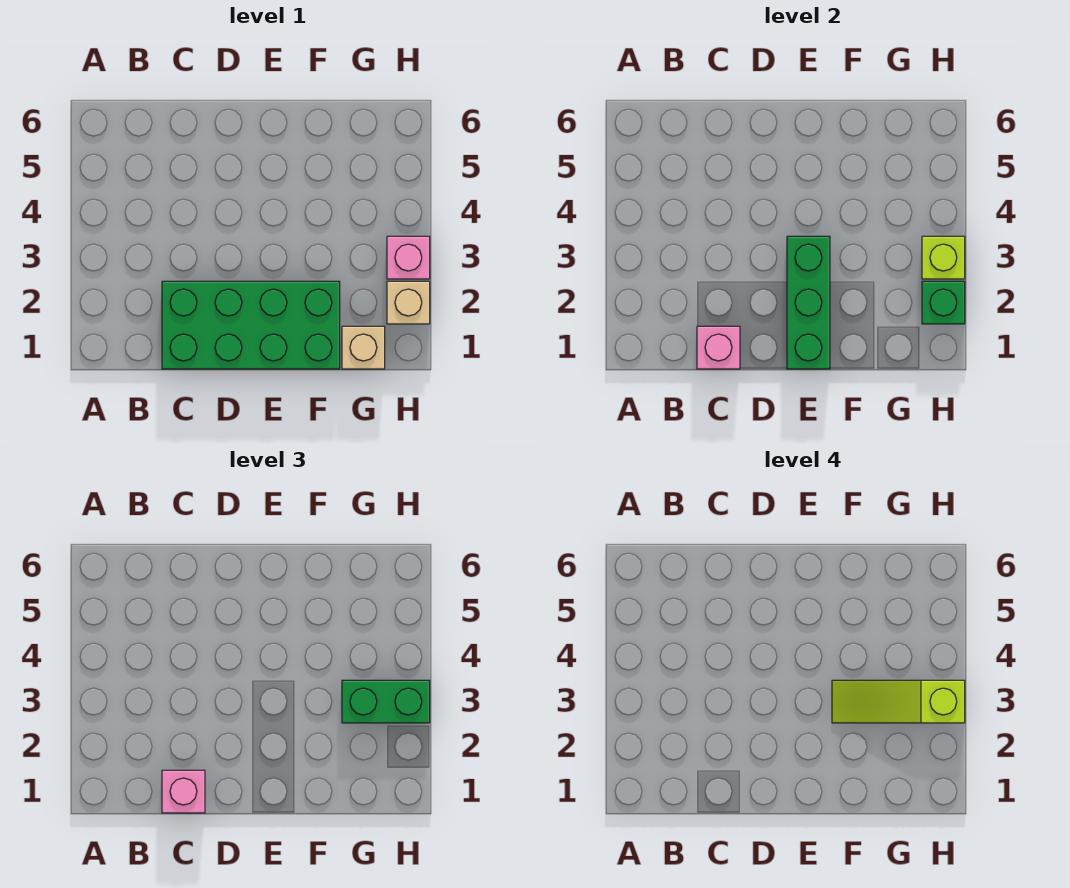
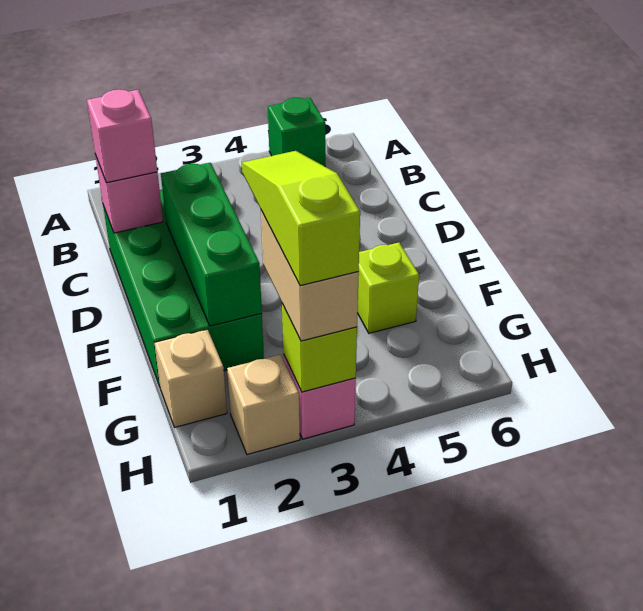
green 1x3 brick [787,236,830,369] -> green 1x3 brick turned to [161,163,262,326]
none -> lime 1x1 brick [357,243,419,333]
green 1x2 brick [342,680,430,723] -> tan 1x2 brick [261,210,359,341]
green 1x1 brick [922,281,965,324] -> green 1x1 brick moved to [268,98,325,166]

